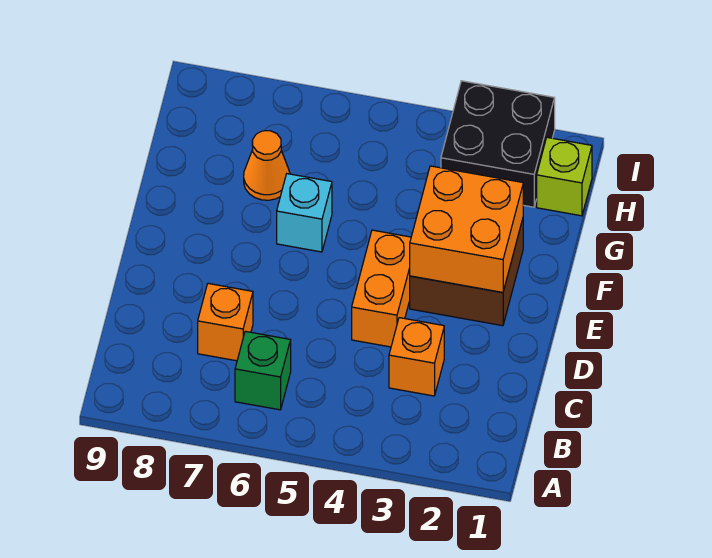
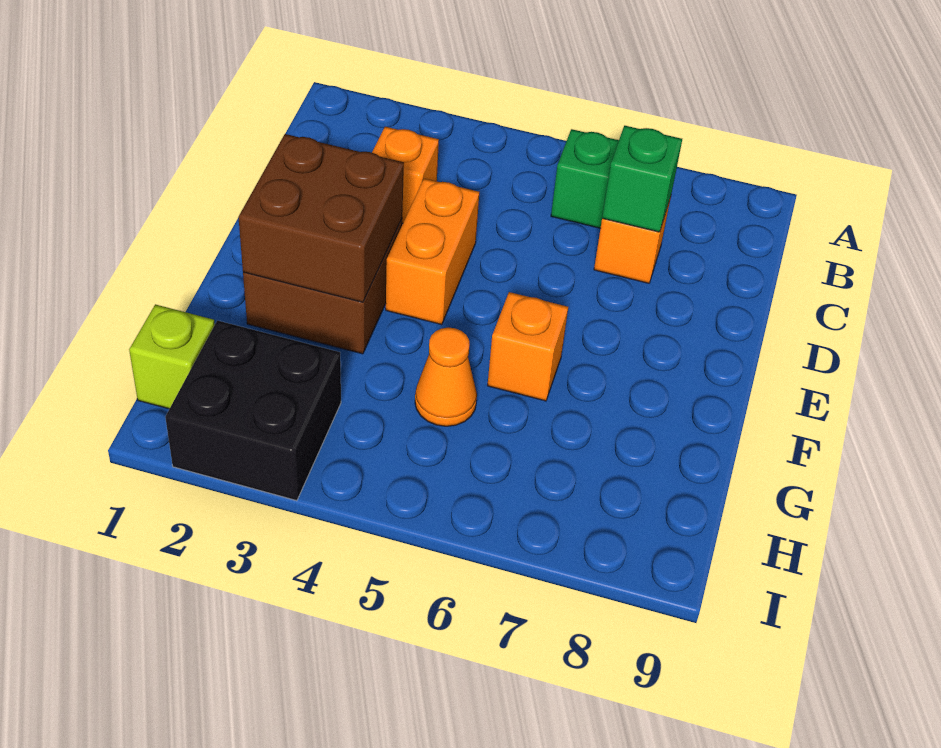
none -> green 1x1 brick [602,126,682,232]
orange 2x2 brick [410,166,523,292] -> brown 2x2 brick [238,134,404,302]
cyan 1x1 brick [277,174,332,252] -> orange 1x1 brick [487,292,568,401]
orange 1x1 cone [244,131,290,200] -> orange 1x1 cone moved to [415,327,477,426]

